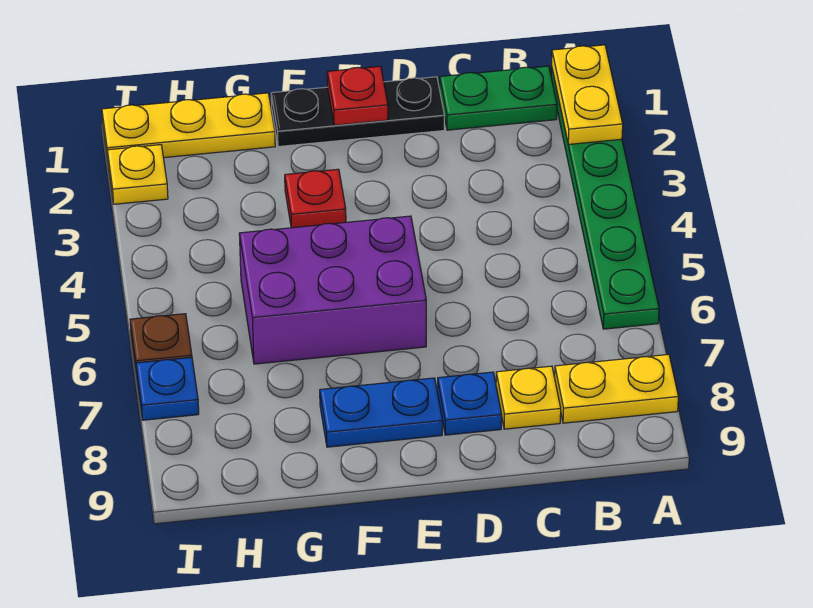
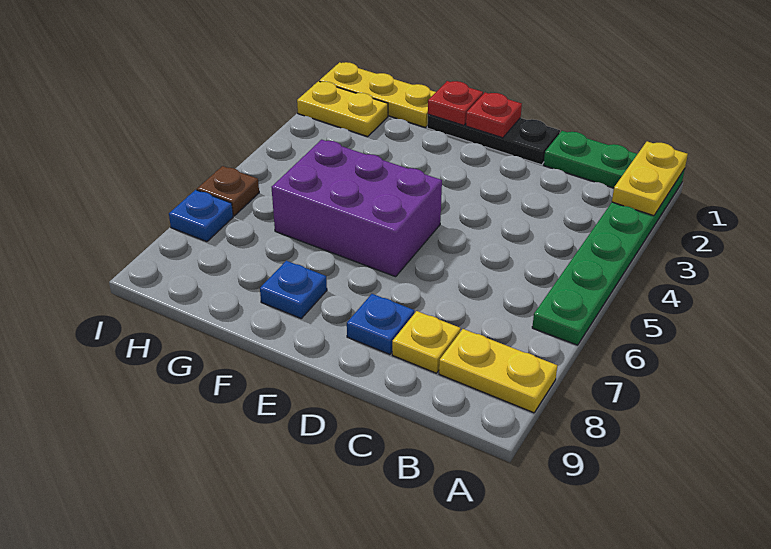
blue 1x2 plate [320,378,442,447] -> blue 1x1 plate [260,261,327,318]
red 1x1 plate [285,169,346,228] -> red 1x1 plate moved to [428,81,483,125]
yellow 1x1 plate [107,145,168,204] -> yellow 1x2 plate [297,81,388,137]

